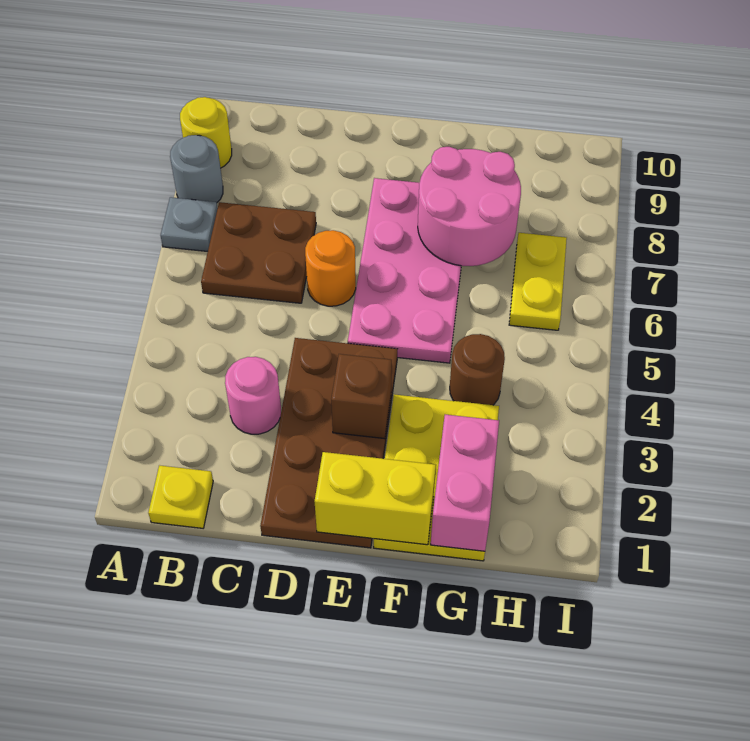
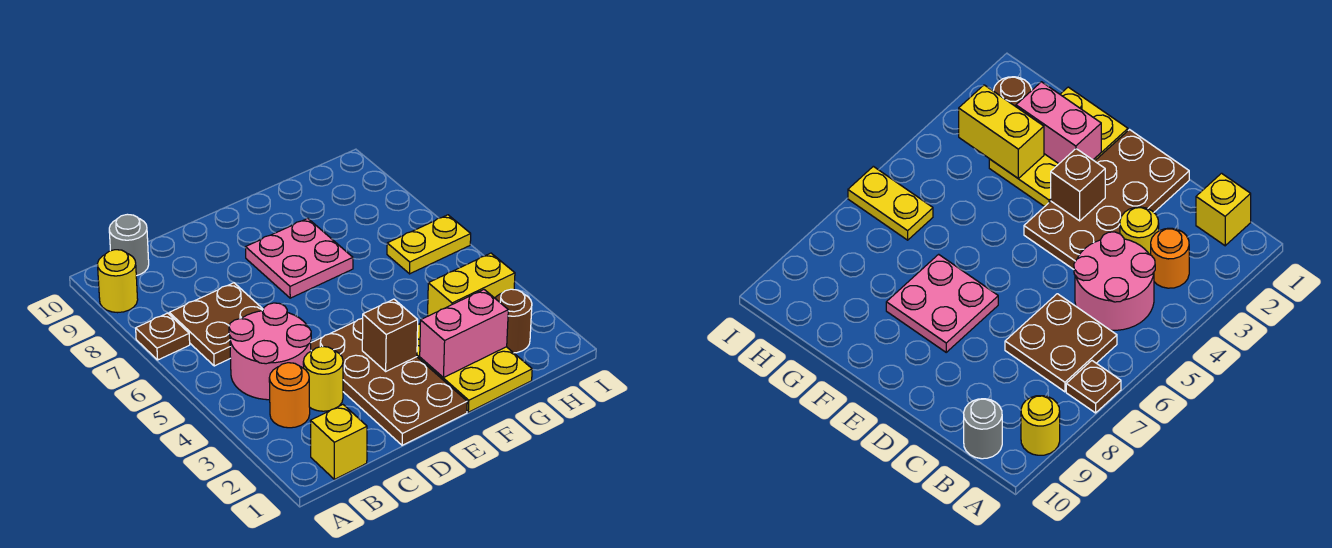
grey 1x1 plate [161,197,218,251] -> brown 1x1 plate [136,313,190,360]
grey 1x1 round brick [170,135,223,202] -> grey 1x1 round brick moved to [109,214,149,276]
yellow 1x1 plate [148,465,213,528] -> yellow 1x1 brick [311,405,367,479]
pink 1x1 round brick [225,357,281,434] -> yellow 1x1 round brick [303,346,343,411]
orange 1x1 round brick [305,230,356,306] -> orange 1x1 round brick moved to [269,363,310,428]
yellow 1x2 brick [315,452,436,545] -> yellow 1x2 brick moved to [428,253,515,316]
pink 2x4 plate [348,178,461,363] -> pink 2x2 plate [246,218,353,298]
pink 2x2 round brick [418,147,521,266] -> pink 2x2 round brick moved to [229,303,311,400]
pink 1x2 brick [431,415,499,551] -> pink 1x2 brick turned to [420,290,508,377]
brown 1x1 round brick [450,334,505,405] -> brown 1x1 round brick moved to [495,289,532,353]
yellow 1x2 plate [509,233,567,330] -> yellow 1x2 plate turned to [387,215,471,274]

